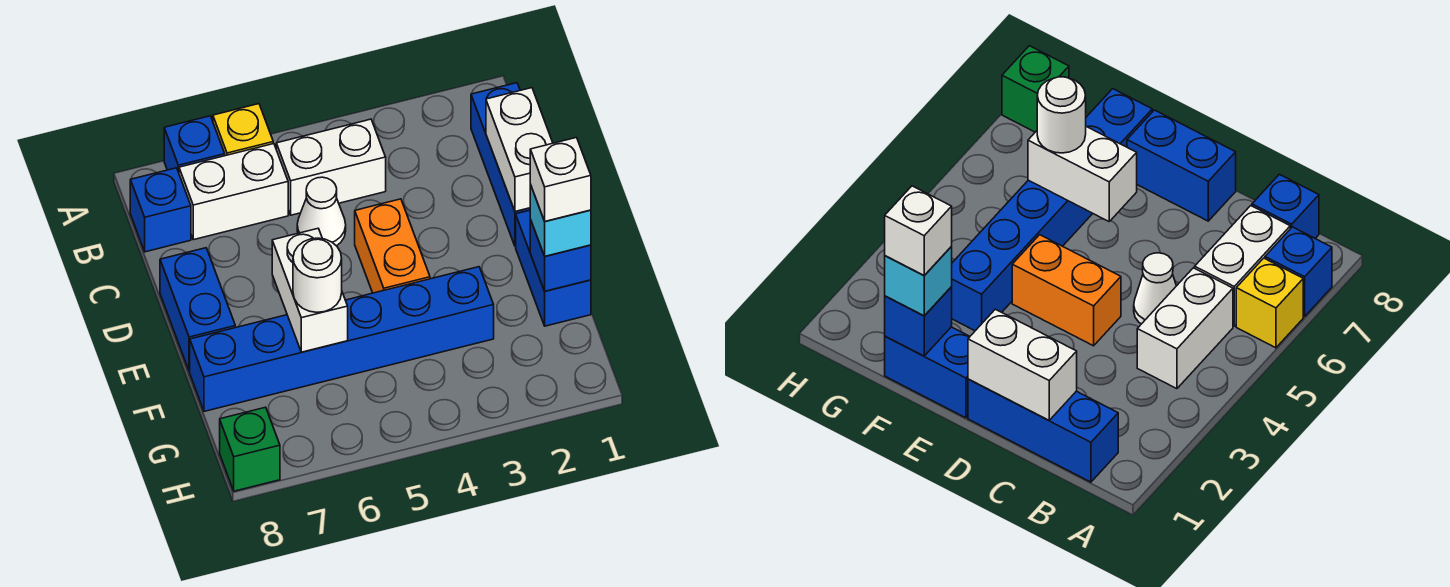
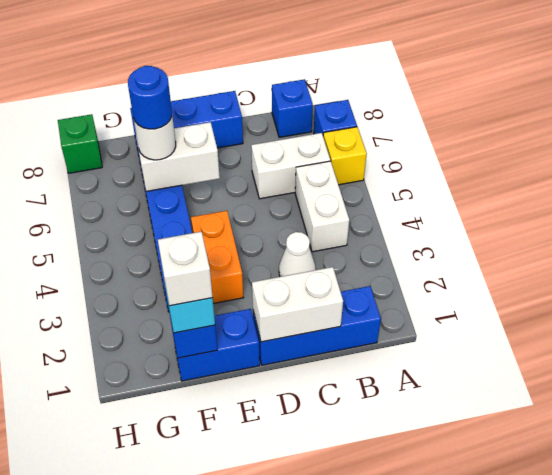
white 1x2 brick [179,144,288,240] -> white 1x2 brick turned to [251,133,330,199]
white 1x1 cone [297,177,346,246] -> white 1x1 cone moved to [279,232,316,277]
orange 1x2 brick [355,199,430,293] -> orange 1x2 brick turned to [191,211,243,304]
none -> blue 1x1 round brick [128,66,172,129]

